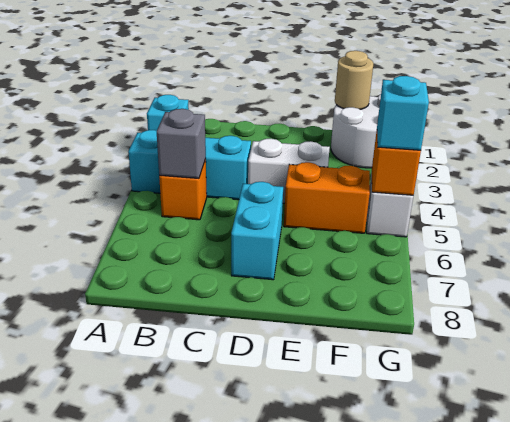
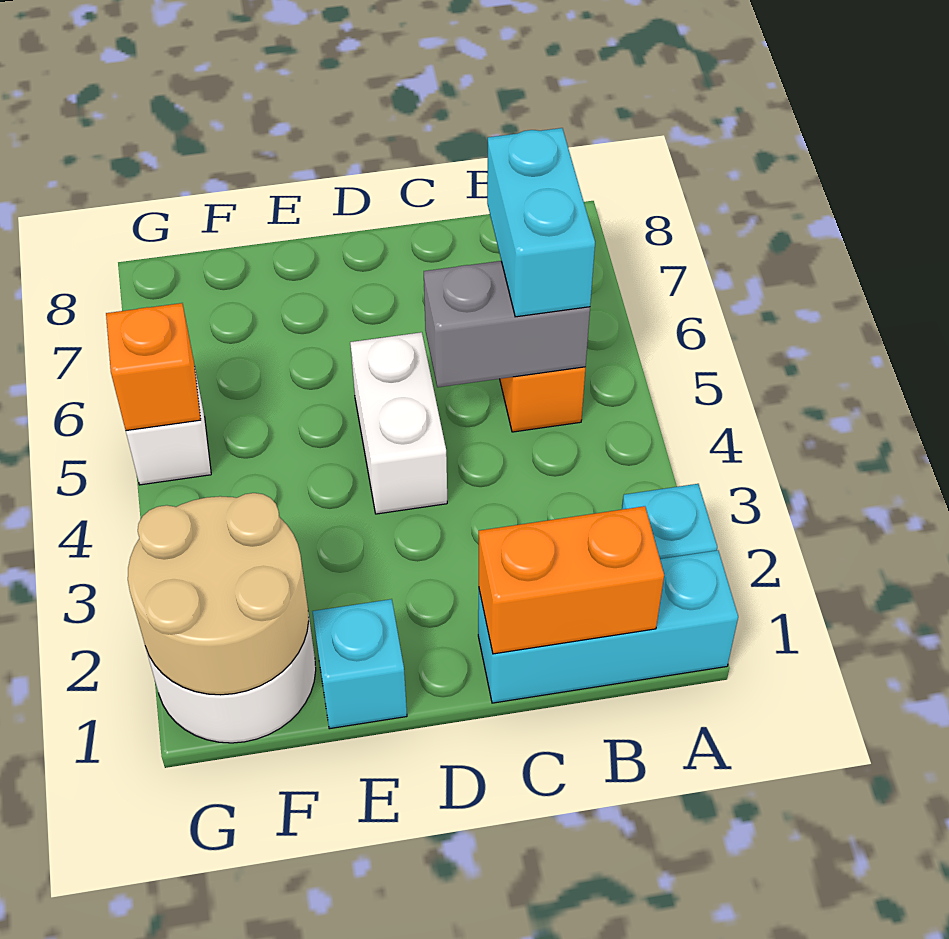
cyan 1x3 brick [128,130,251,200] -> cyan 1x3 brick moved to [478,550,738,703]
grey 1x1 brick [157,109,206,178] -> grey 1x2 brick [424,261,590,387]
white 1x2 brick [248,139,330,203] -> white 1x2 brick turned to [350,332,447,514]
cyan 1x2 brick [231,182,283,280] -> cyan 1x2 brick moved to [487,128,595,317]
orange 1x2 brick [284,162,370,233] -> orange 1x2 brick moved to [479,506,664,654]
tan 1x1 round brick [335,51,373,109] -> tan 2x2 round brick [128,493,309,695]
cyan 1x1 brick [377,76,429,150] -> cyan 1x1 brick moved to [312,599,407,729]

